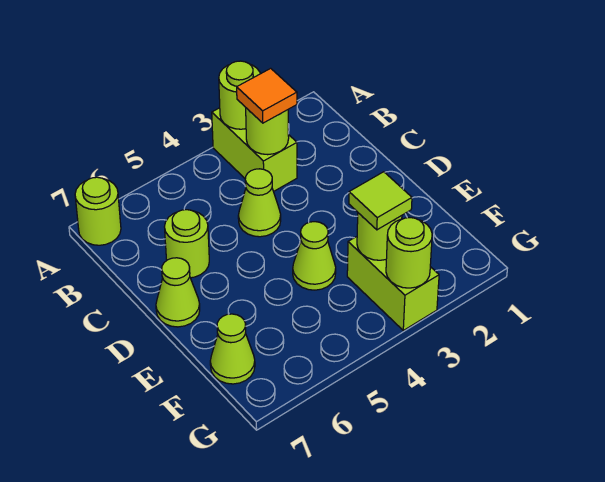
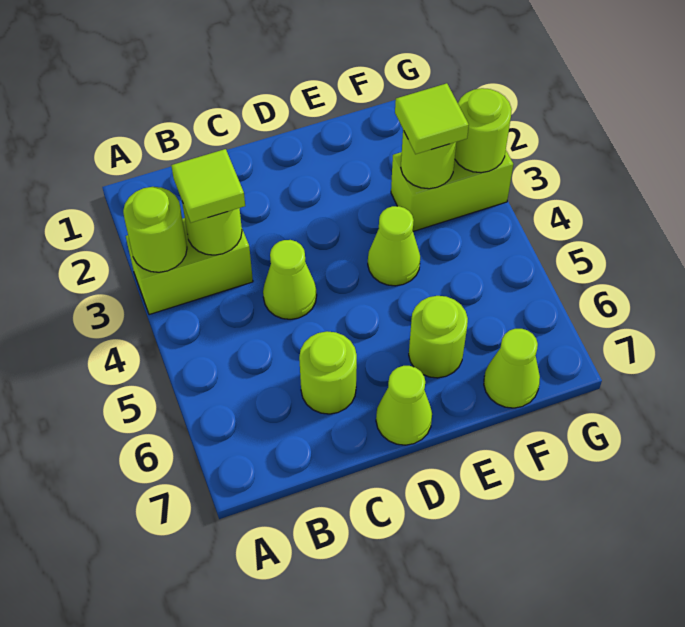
lime 1x1 round brick [75,177,121,245] -> lime 1x1 round brick moved to [409,296,468,378]
orange 1x1 tile [237,68,297,123] -> lime 1x1 tile [171,149,245,223]

